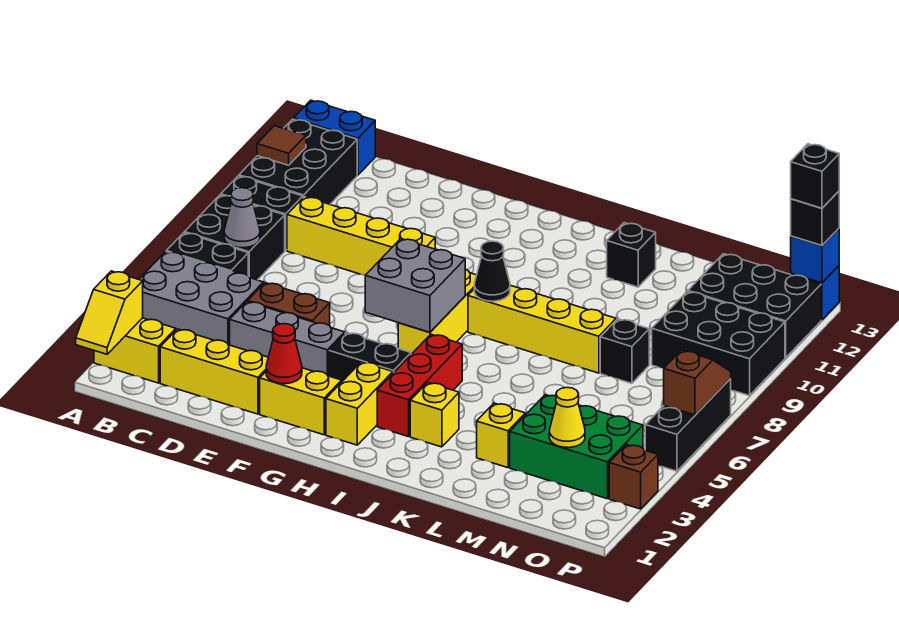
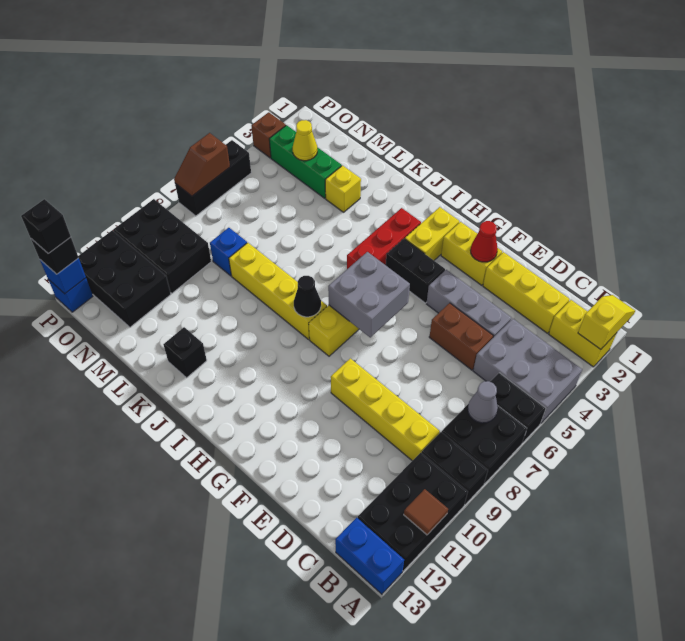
yellow 1x1 brick [410,383,459,447] -> none
green 2x3 brick [510,395,643,499] -> green 1x3 brick [269,125,342,198]
black 1x1 brick [600,319,649,383] -> blue 1x1 brick [210,228,247,276]

